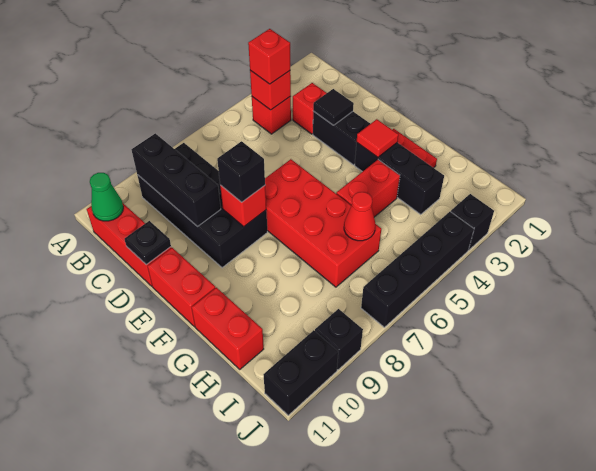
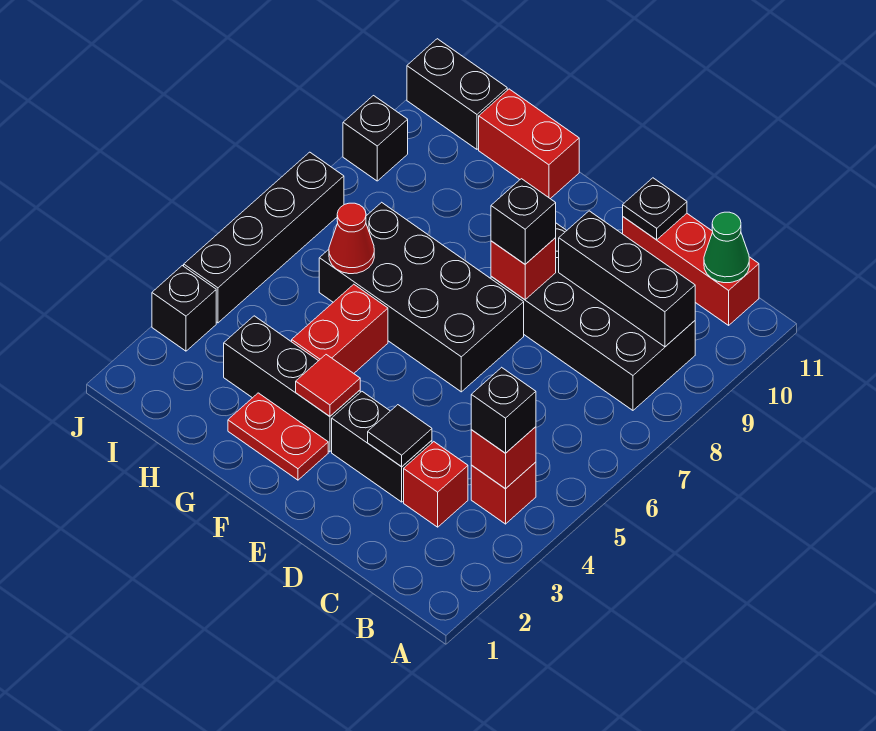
red 1x1 brick [248,29,290,84] -> black 1x1 brick [471,367,536,453]
red 2x4 brick [265,159,381,287] -> black 2x4 brick [319,202,524,392]
red 1x2 brick [148,248,215,327] -> none
black 1x2 brick [263,330,338,415] -> black 1x2 brick turned to [407,39,507,149]

